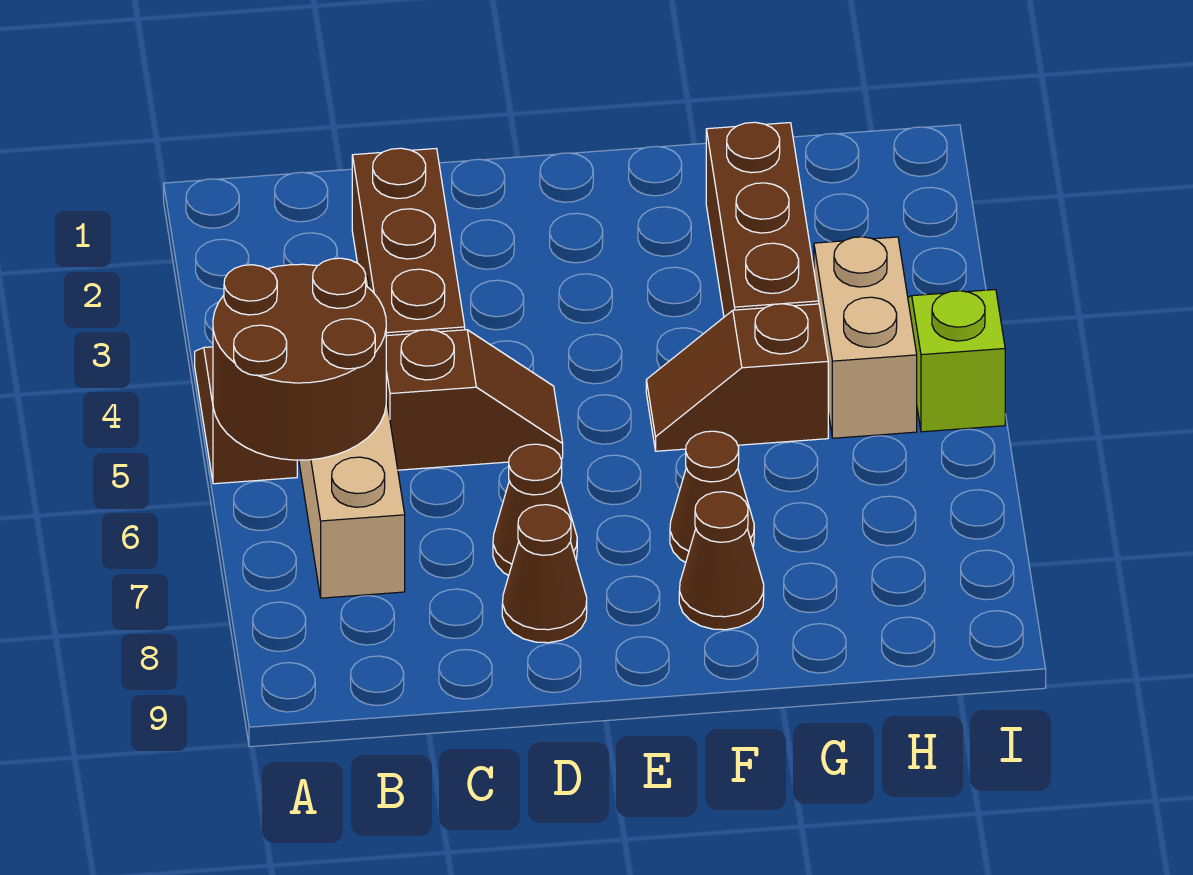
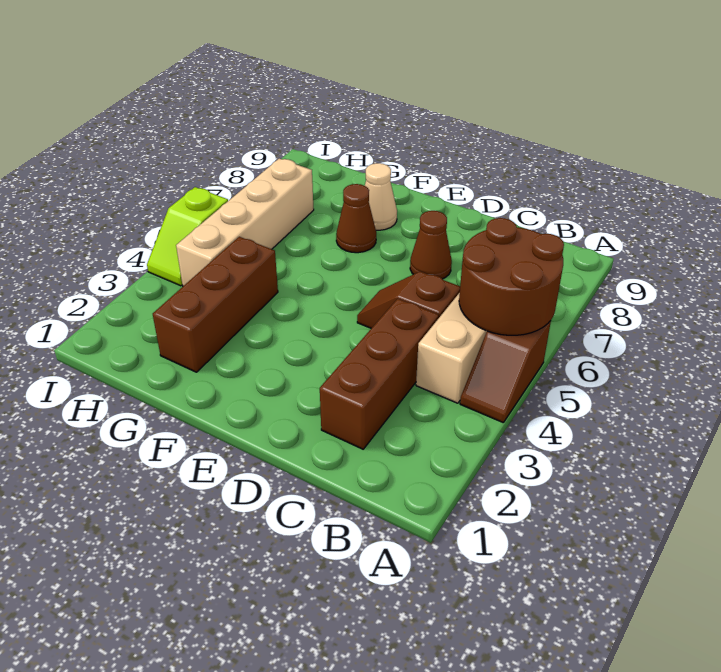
brown 1x1 cone [502,505,587,643] -> none
brown 1x2 slope [646,304,828,451] -> none
brown 1x1 cone [679,492,764,630] -> tan 1x1 cone [365,163,397,230]
tan 1x2 brick [814,237,917,438] -> tan 1x4 brick [176,159,314,286]

